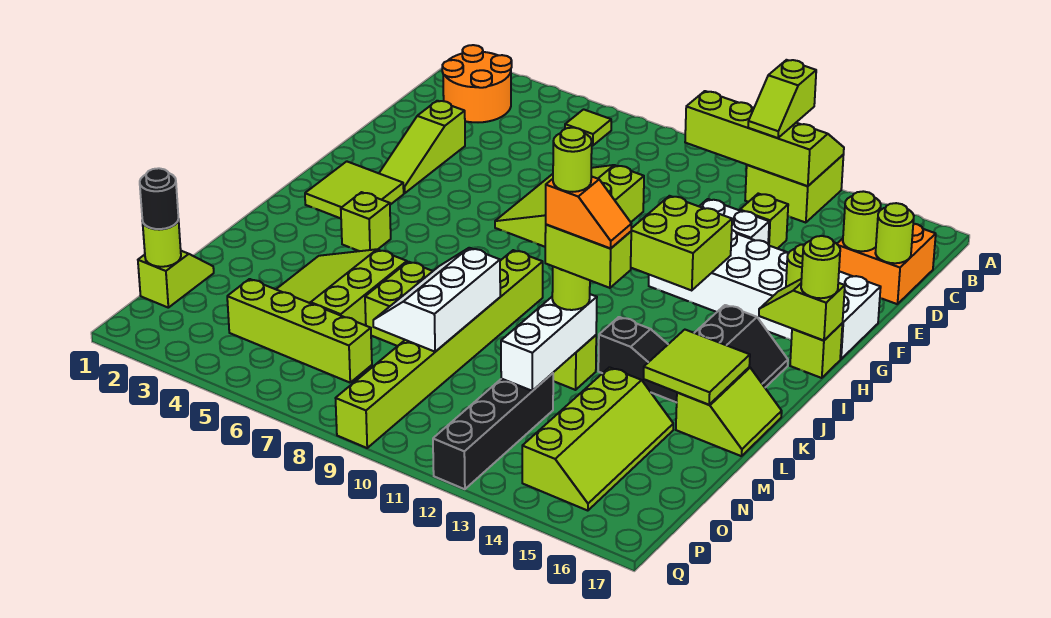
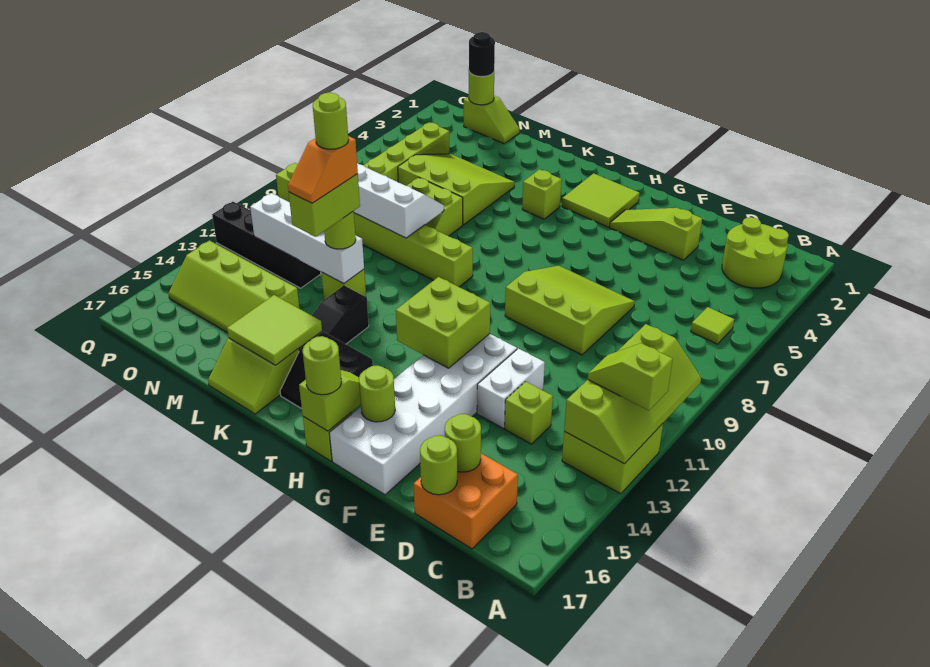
orange 2x2 round brick [442,45,512,122] -> lime 2x2 round brick [722,217,789,288]
white 1x3 brick [501,294,597,391] -> white 1x4 brick [250,193,364,283]

